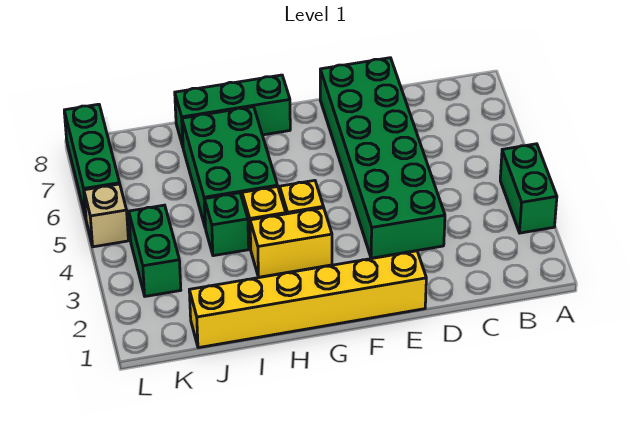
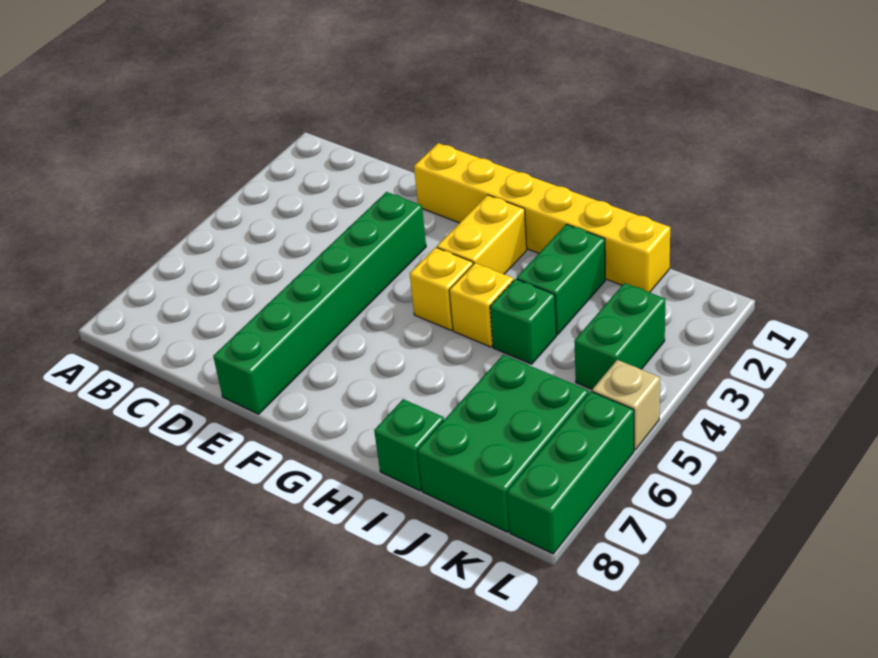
green 1x2 brick [500,144,557,233] -> green 1x2 brick moved to [517,224,605,335]
green 2x6 brick [320,58,445,258] -> green 1x6 brick [213,192,426,414]
yellow 1x2 brick [250,208,332,277] -> yellow 1x2 brick turned to [437,195,527,274]
green 1x3 brick [175,75,290,146] -> green 1x1 brick [374,399,444,491]
green 2x3 brick [182,107,277,226] -> green 2x3 brick moved to [417,355,589,532]

